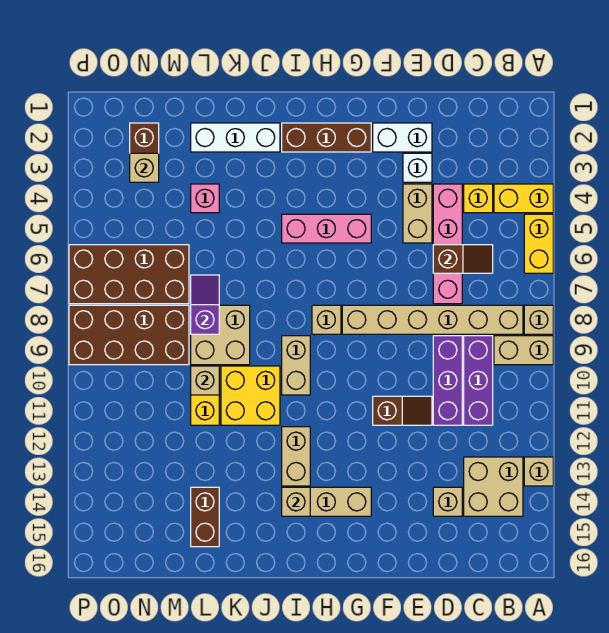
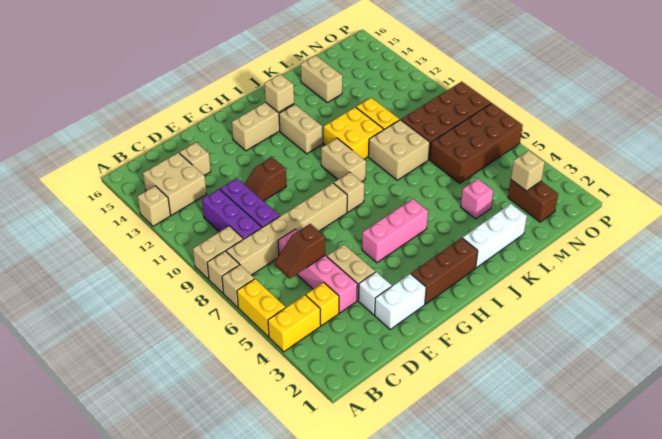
purple 1x2 slope [191,275,219,334] -> none
tan 1x1 brick [191,366,219,395] -> tan 1x1 brick moved to [222,265,254,307]
brown 1x2 brick [191,487,219,547] -> tan 1x2 brick [301,55,342,102]

